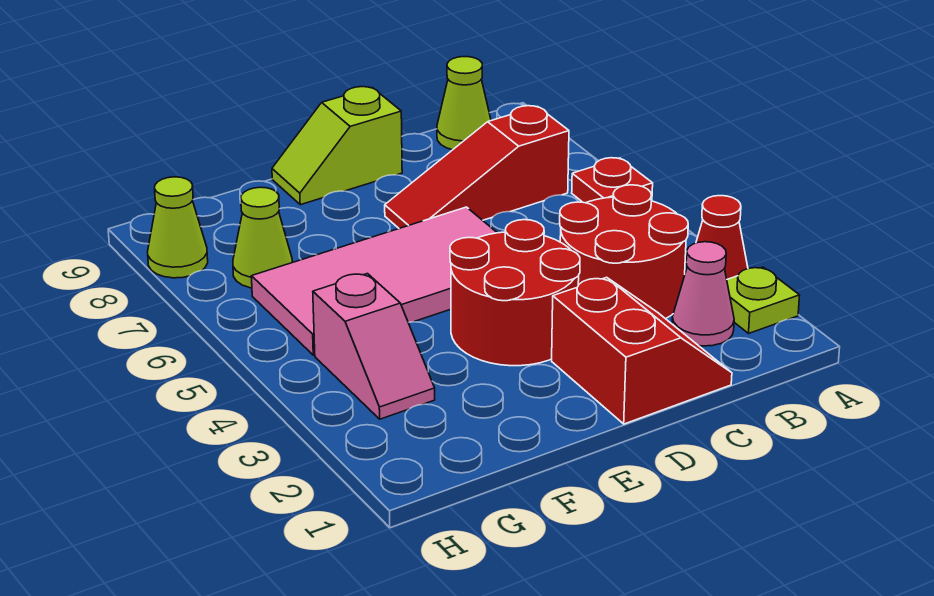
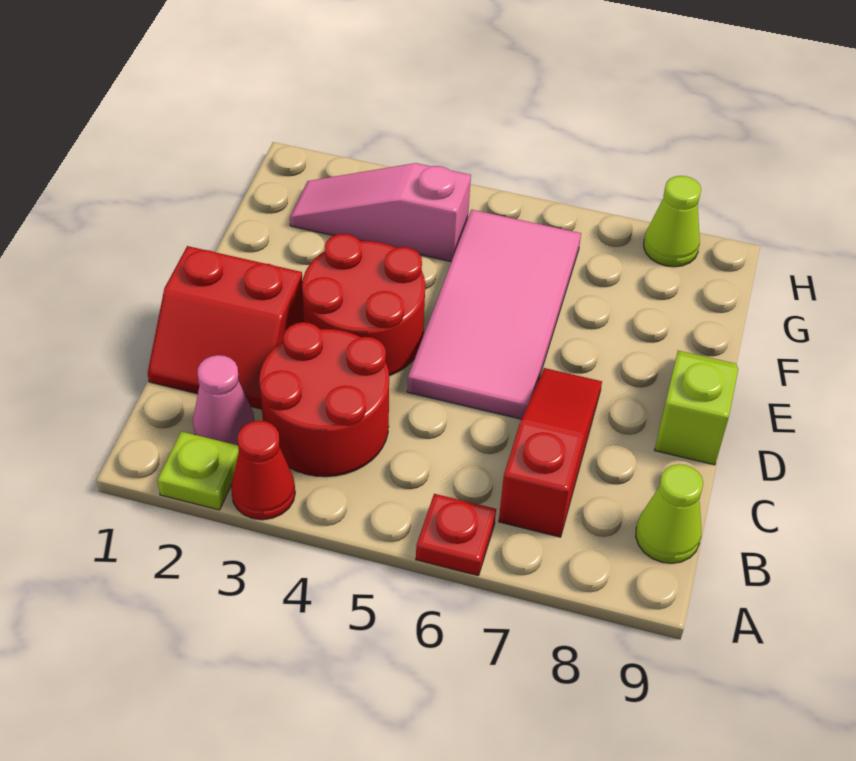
pink 1x2 slope [313,274,435,419] -> pink 1x3 slope [290,163,471,262]
lime 1x1 cone [233,187,292,288] -> none

